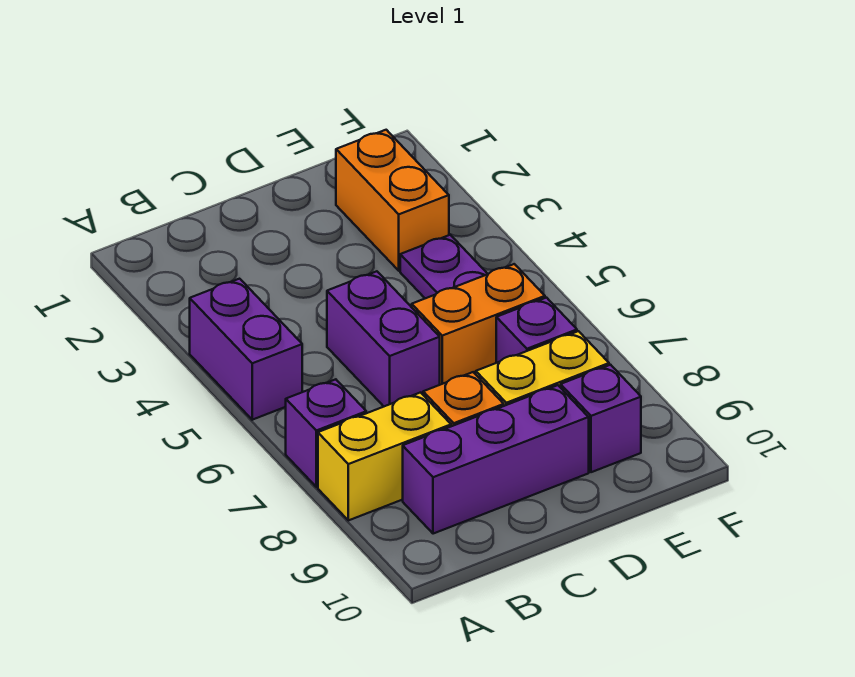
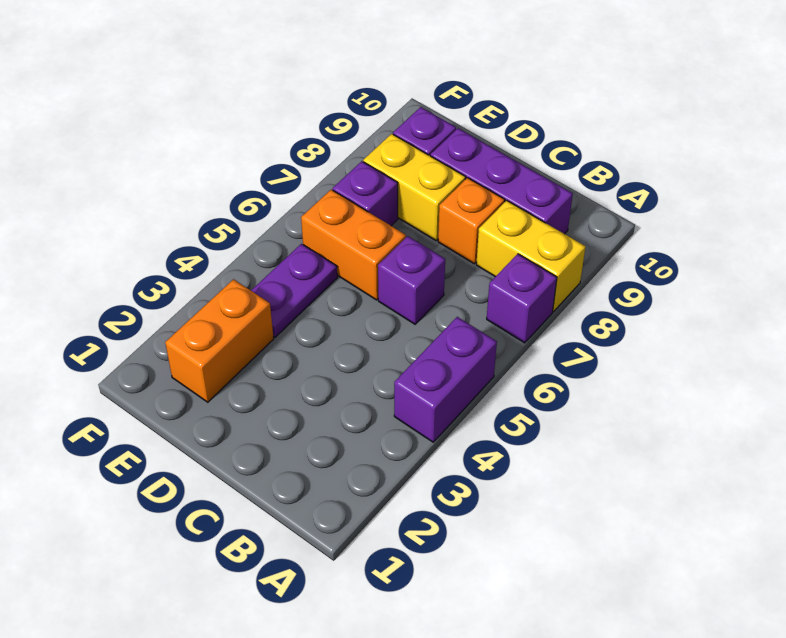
purple 1x2 brick [327,271,440,406] -> purple 1x1 brick [378,236,445,324]

